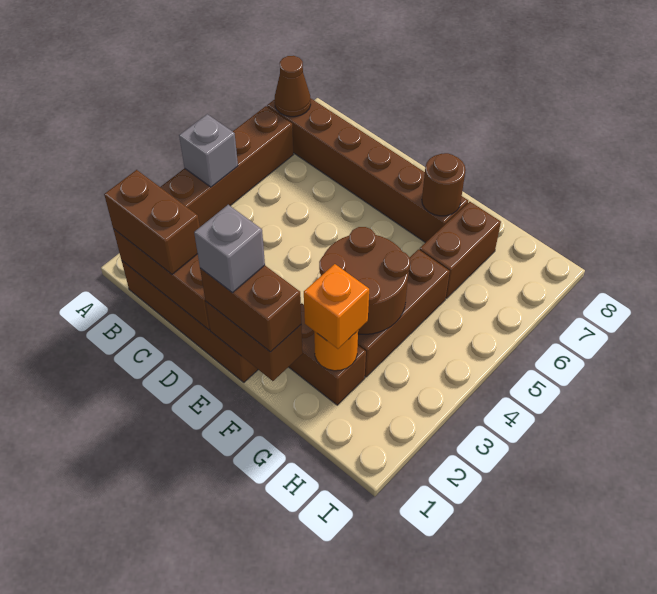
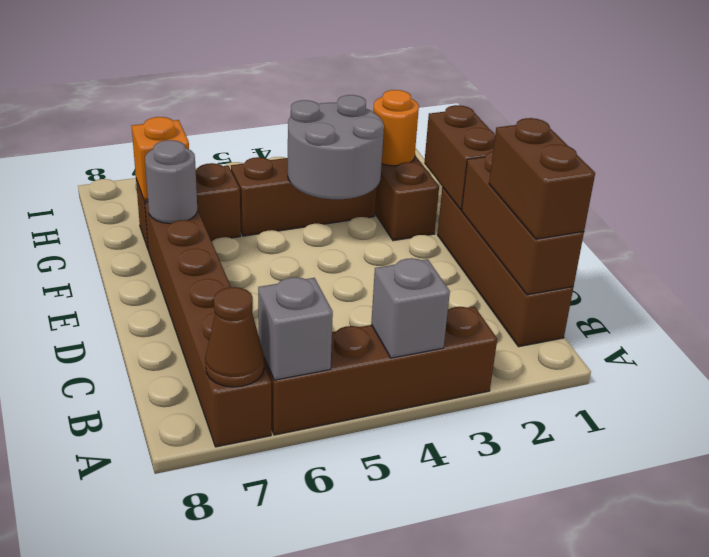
brown 1x2 brick [200,265,301,352] -> none
grey 1x1 brick [194,205,265,293] -> grey 1x1 brick moved to [258,277,333,380]
brown 2x2 round brick [319,227,410,334] -> grey 2x2 round brick [288,95,384,199]
brown 1x1 round brick [422,153,466,216] -> grey 1x1 round brick [145,140,197,224]
orange 1x1 brick [304,264,369,349] -> orange 1x1 brick moved to [132,117,189,200]

